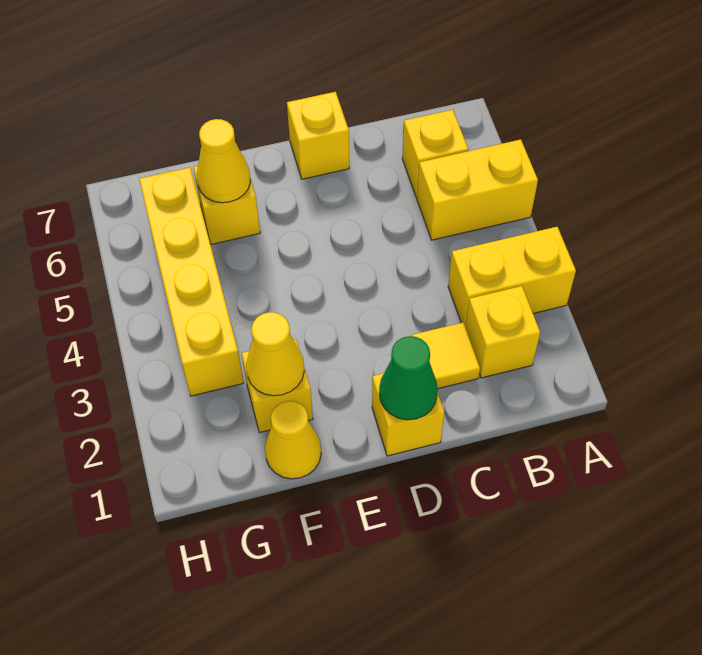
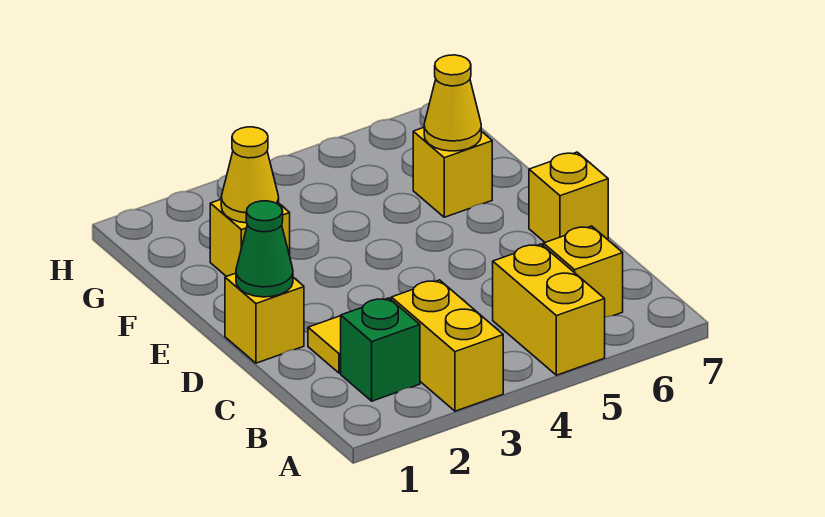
yellow 1x1 brick [465,286,540,378] -> green 1x1 brick [341,298,420,401]
yellow 1x1 cone [265,401,321,479] -> none
yellow 1x4 brick [139,167,244,396] -> none

